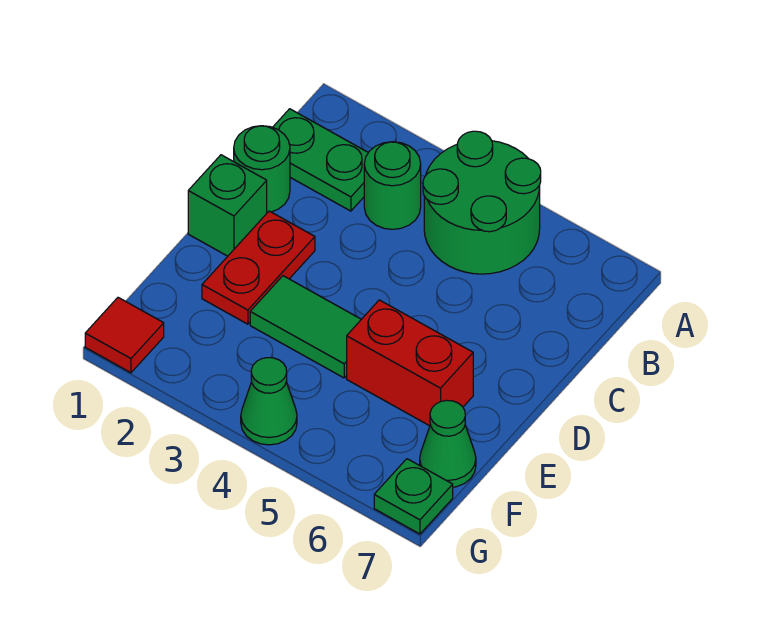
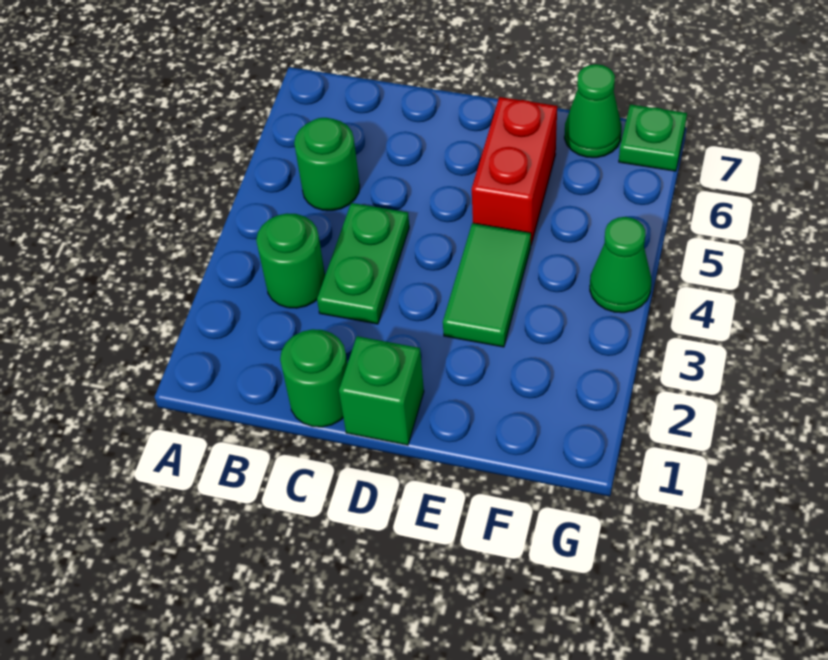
green 2x2 round brick [423,131,541,274] -> green 1x1 round brick [294,118,360,211]
green 1x2 plate [273,109,368,211] -> green 1x2 plate moved to [317,203,409,324]
red 1x2 plate [202,211,315,324] -> none
red 1x1 tile [85,298,164,373] -> none

